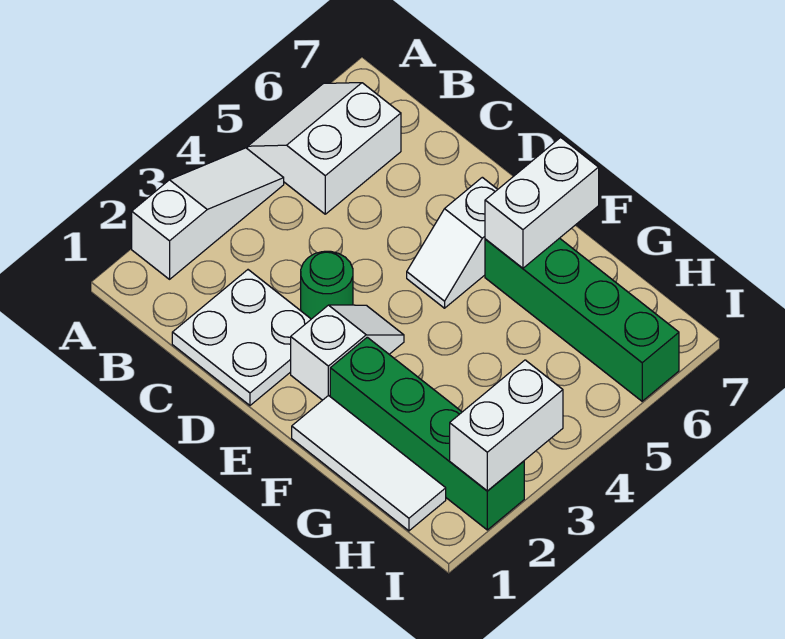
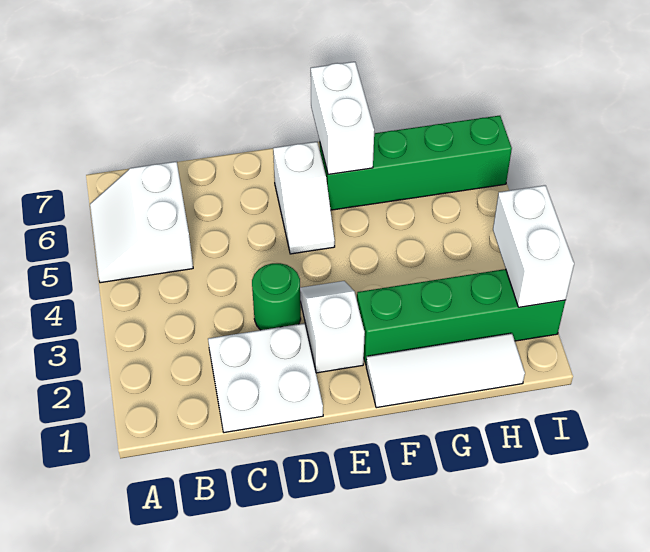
white 1x3 slope [132,148,284,279] -> none

